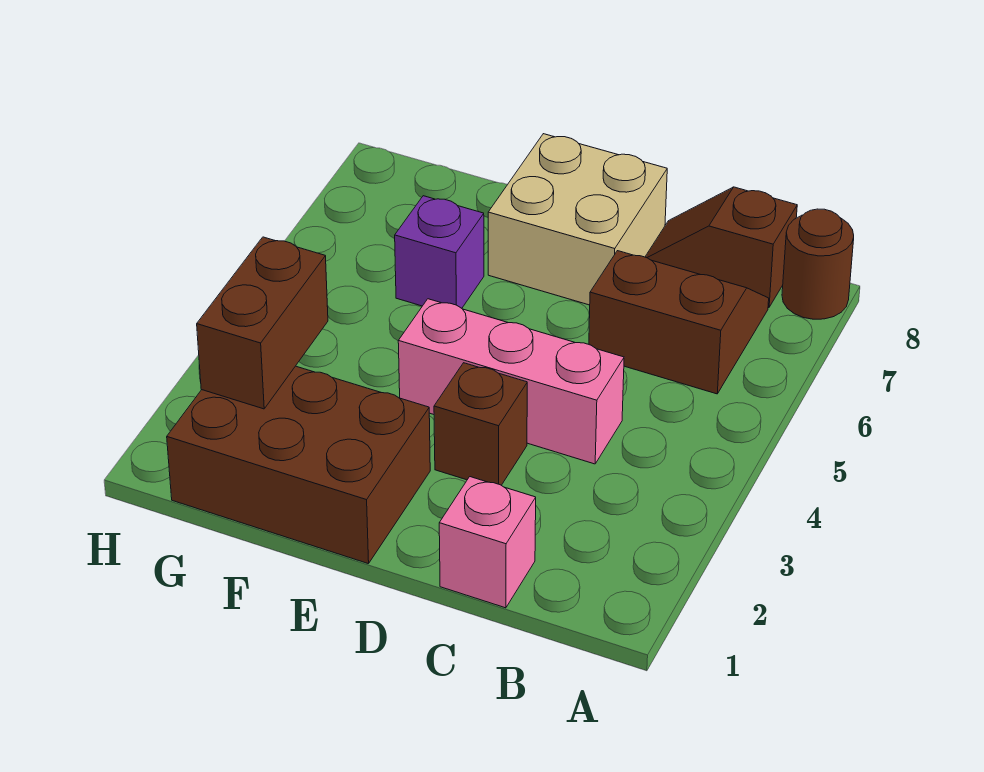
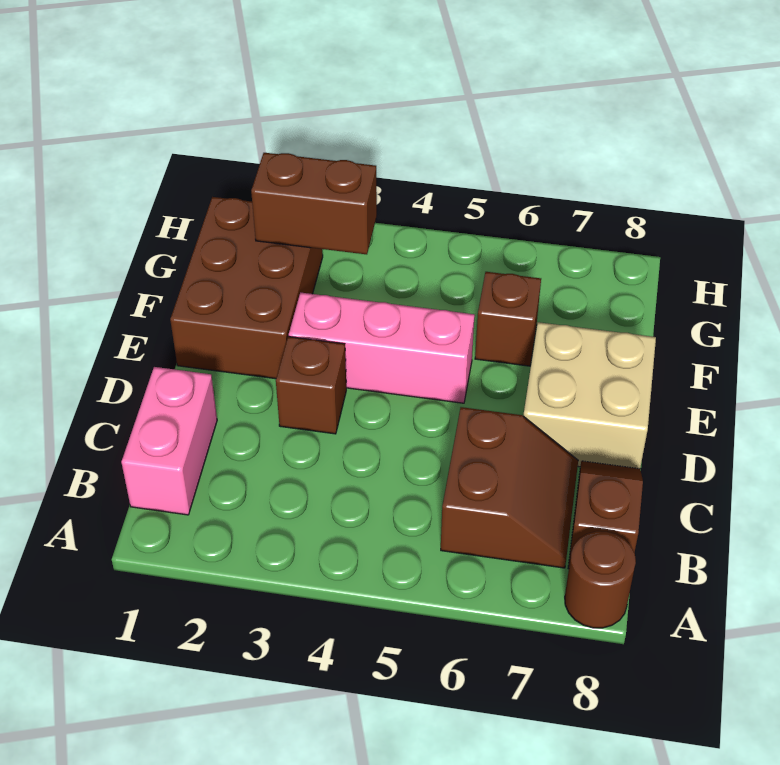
pink 1x1 brick [439,477,536,608] -> pink 1x2 brick [121,367,217,515]
pink 1x3 brick [398,299,624,464] -> pink 1x3 brick turned to [289,293,475,403]
purple 1x1 brick [395,196,484,308] -> brown 1x1 brick [475,272,541,366]

